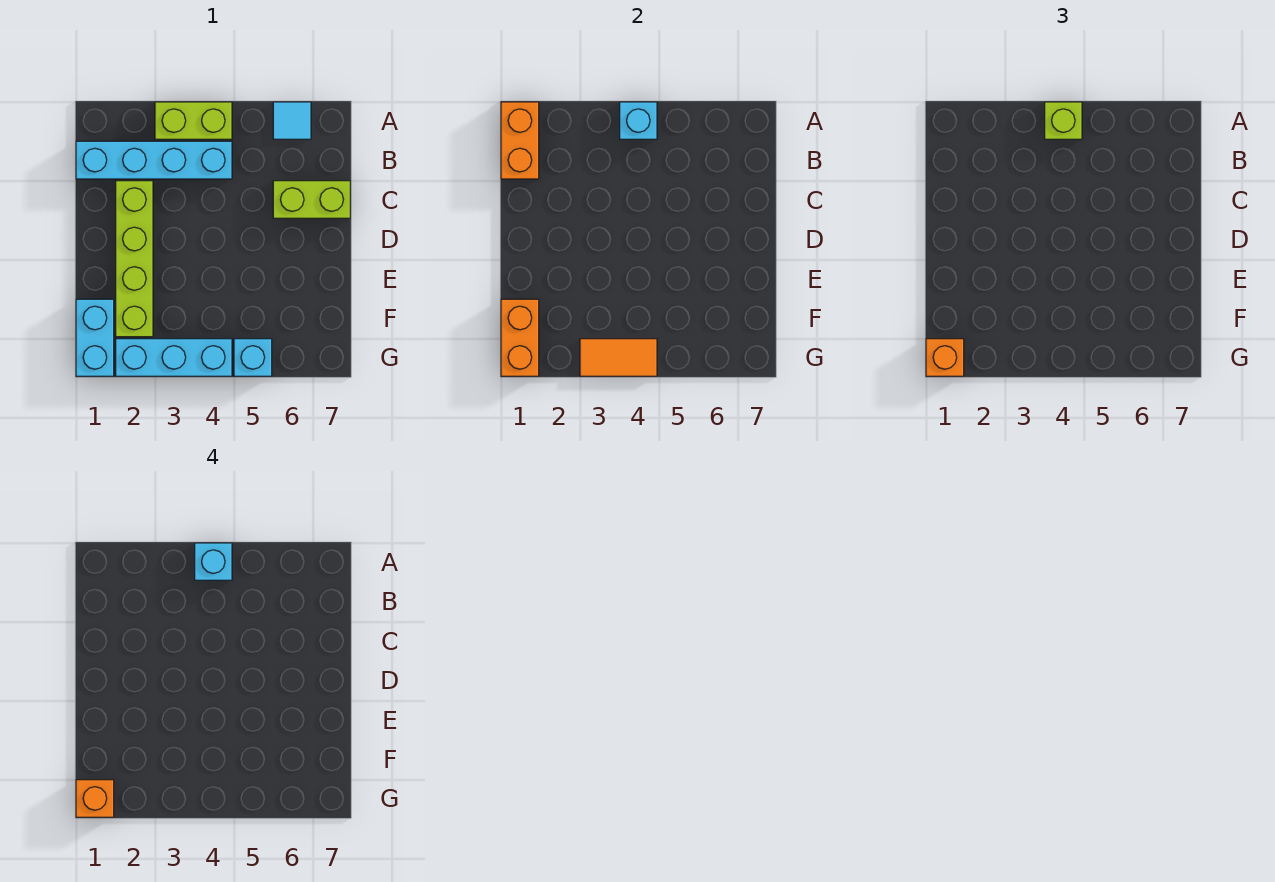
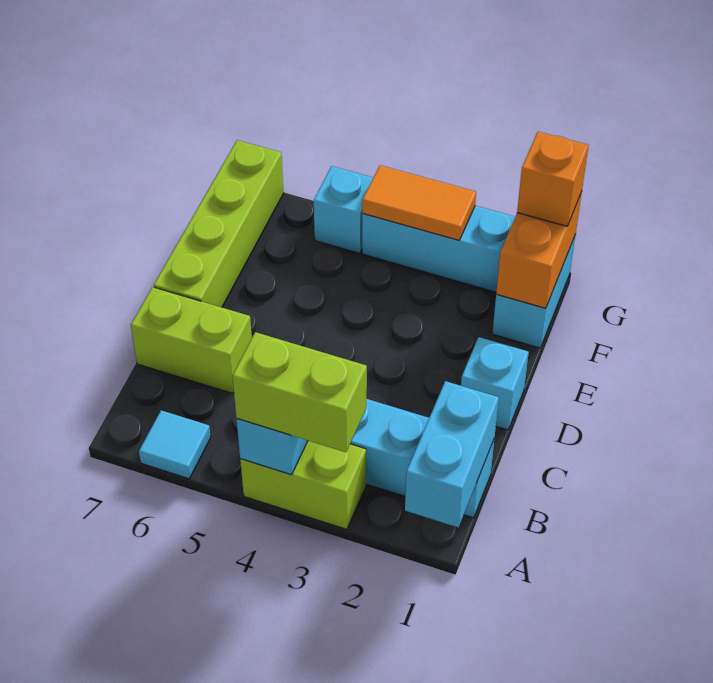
orange 1x2 brick [501,102,539,179] -> cyan 1x2 brick [405,381,499,527]
lime 1x1 brick [1045,102,1082,139] -> lime 1x2 brick [232,332,367,452]
cyan 1x1 brick [195,543,232,580] -> cyan 1x1 brick moved to [461,337,529,430]
lime 1x4 brick [116,181,153,337] -> lime 1x4 brick moved to [154,140,284,307]
orange 1x1 brick [76,780,114,817] -> none

